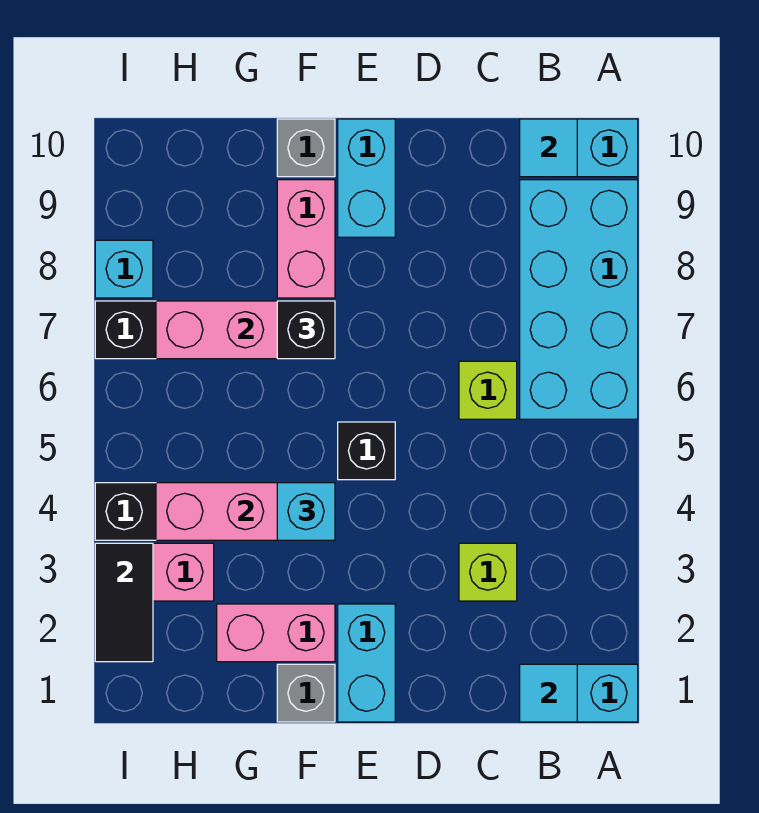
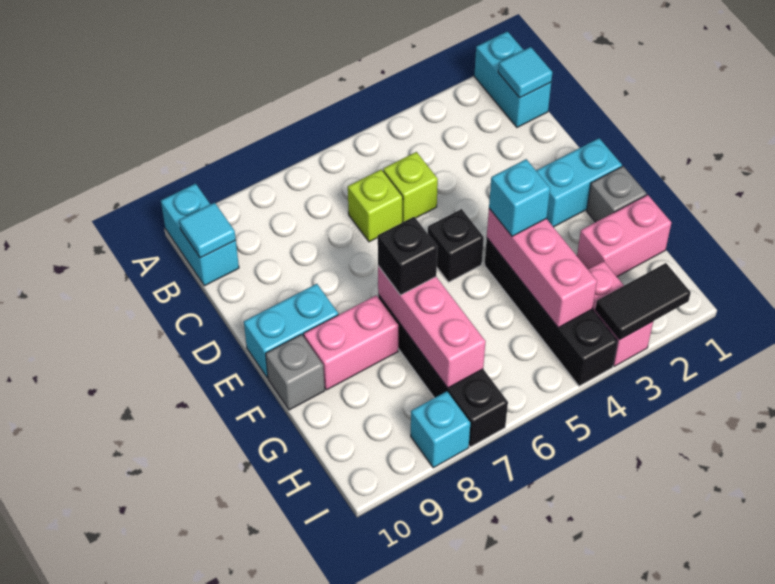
cyan 2x4 brick [520,180,638,419] -> none
lime 1x1 brick [459,543,517,601] -> lime 1x1 brick moved to [383,152,438,222]
pink 1x2 brick [217,604,335,662] -> pink 1x2 brick turned to [577,195,671,277]

